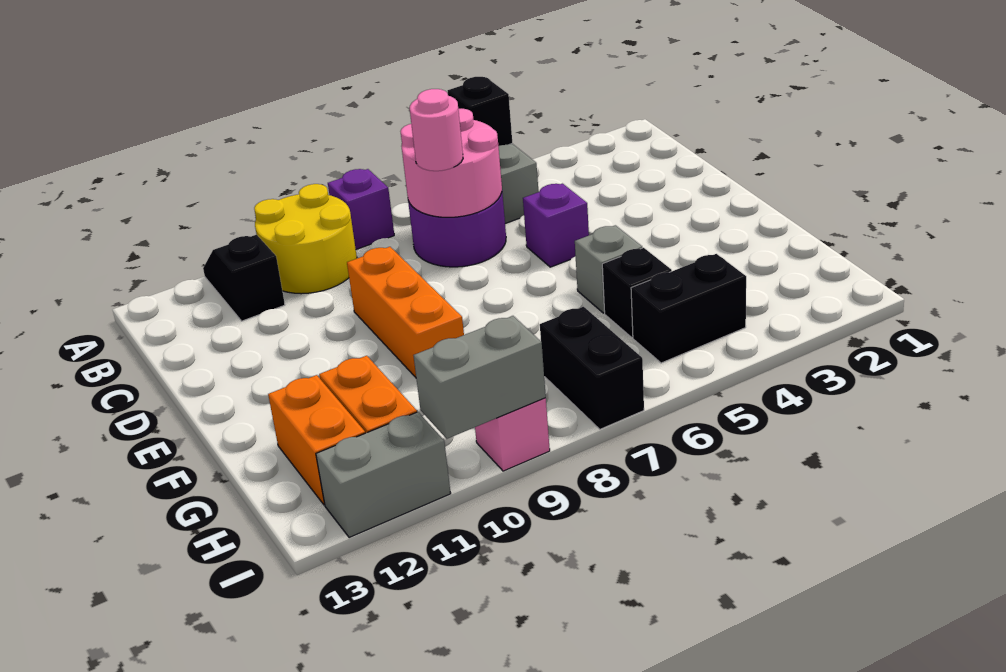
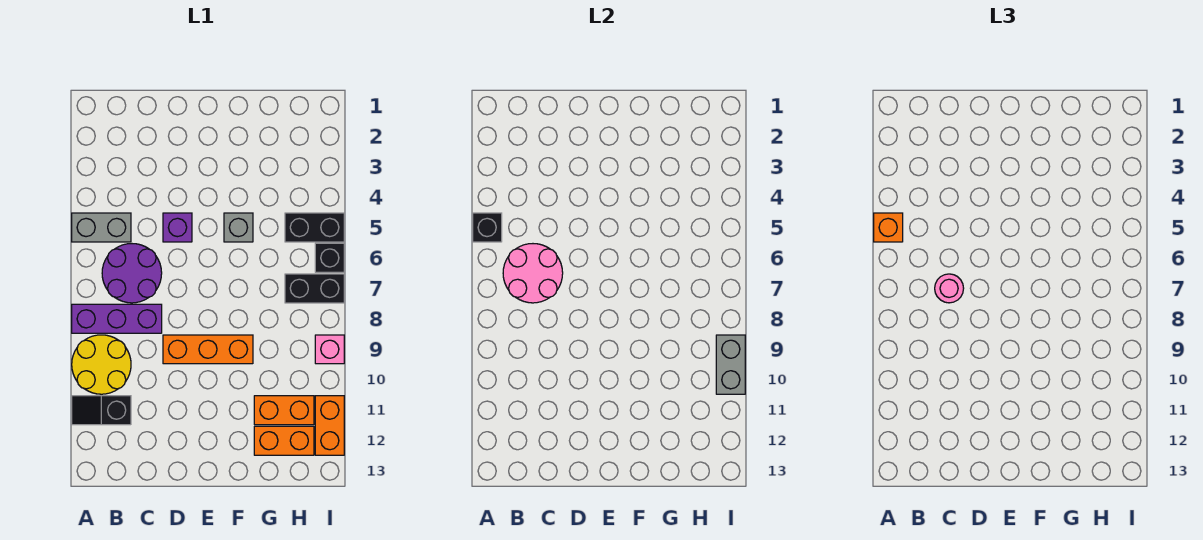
none -> orange 1x1 brick [874,213,903,242]
purple 1x1 brick [328,169,394,249] -> purple 1x3 brick [72,304,162,333]
black 1x1 brick [602,248,672,337] -> black 1x1 brick moved to [315,243,344,272]
black 1x2 brick [631,254,746,363] -> black 1x2 brick turned to [285,213,344,242]
grey 1x2 brick [316,412,451,538] -> orange 1x2 brick [315,396,344,455]

